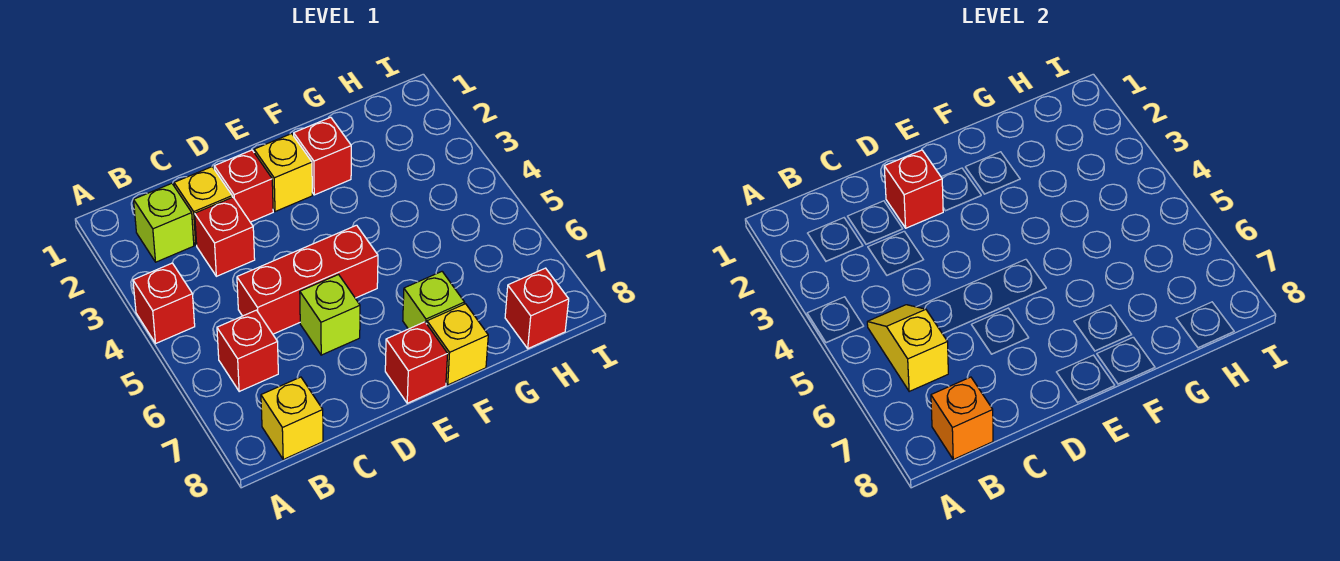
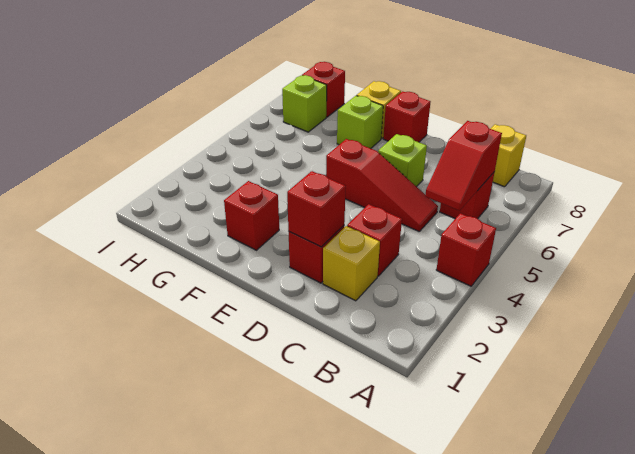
lime 1x1 brick [134,183,194,262] -> lime 1x1 brick moved to [282,75,327,132]
yellow 1x2 slope [867,305,948,391] -> red 1x2 slope [425,121,502,211]
orange 1x1 brick [931,377,993,459] -> none
red 1x3 brick [237,225,378,334] -> red 1x3 slope [326,139,438,231]
yellow 1x1 brick [254,134,312,212] -> none

